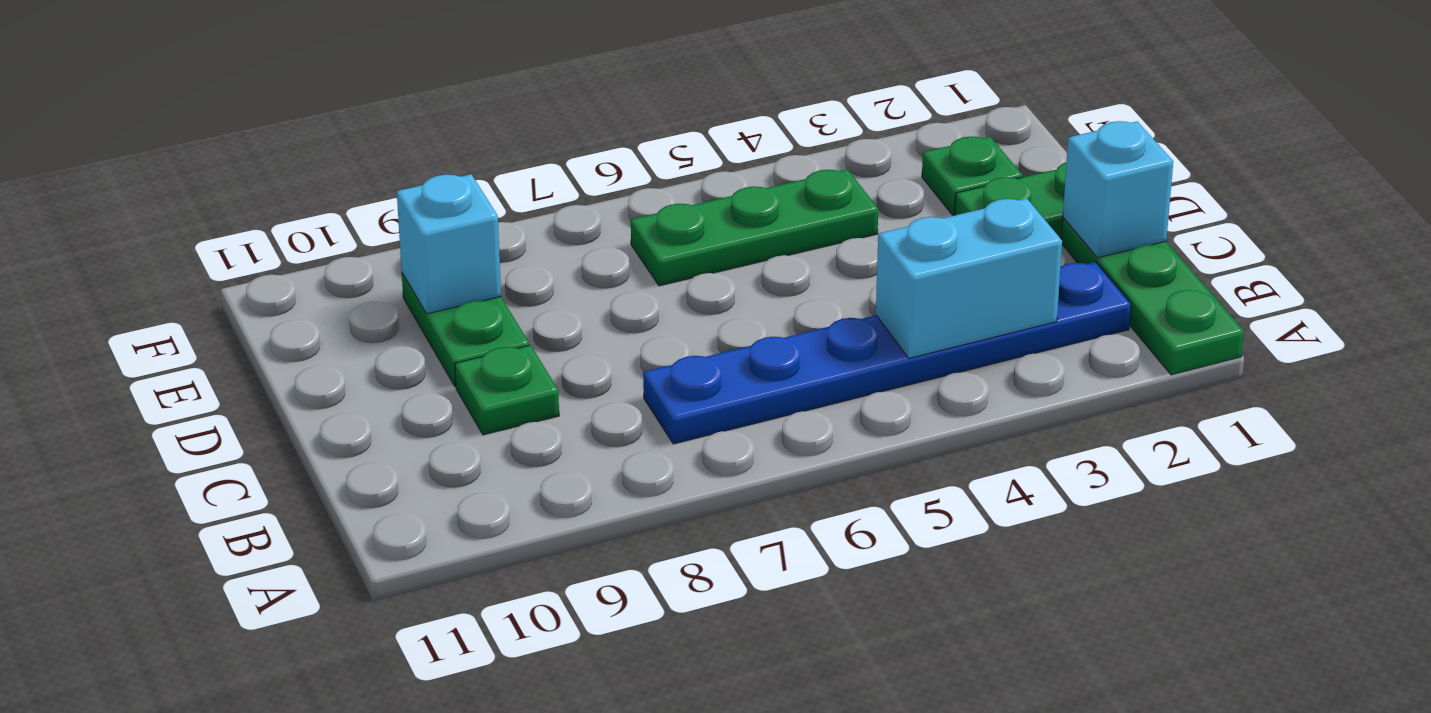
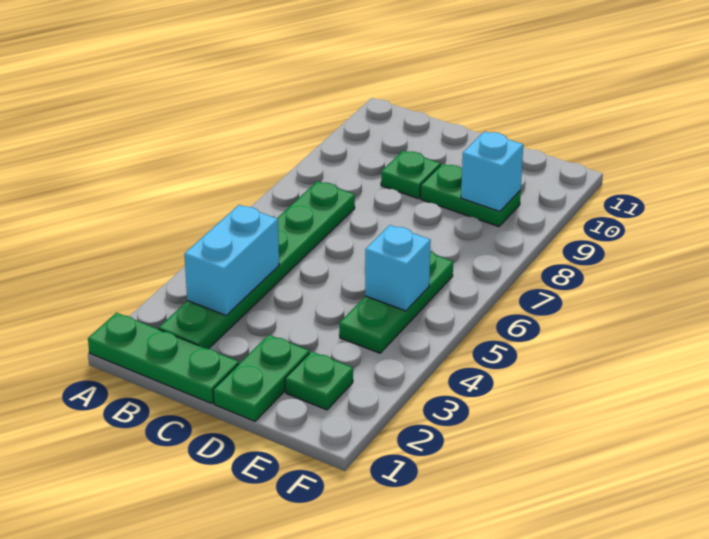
blue 1x6 plate [643,262,1131,444] -> green 1x6 plate [159,181,355,349]
cyan 1x1 brick [1063,121,1173,258] -> cyan 1x1 brick moved to [365,225,431,311]

